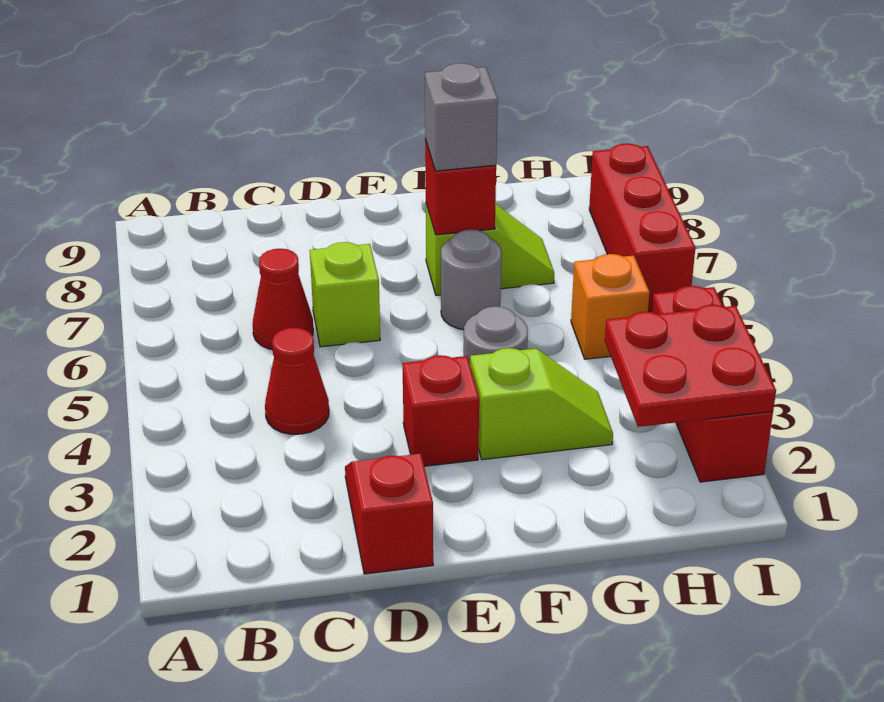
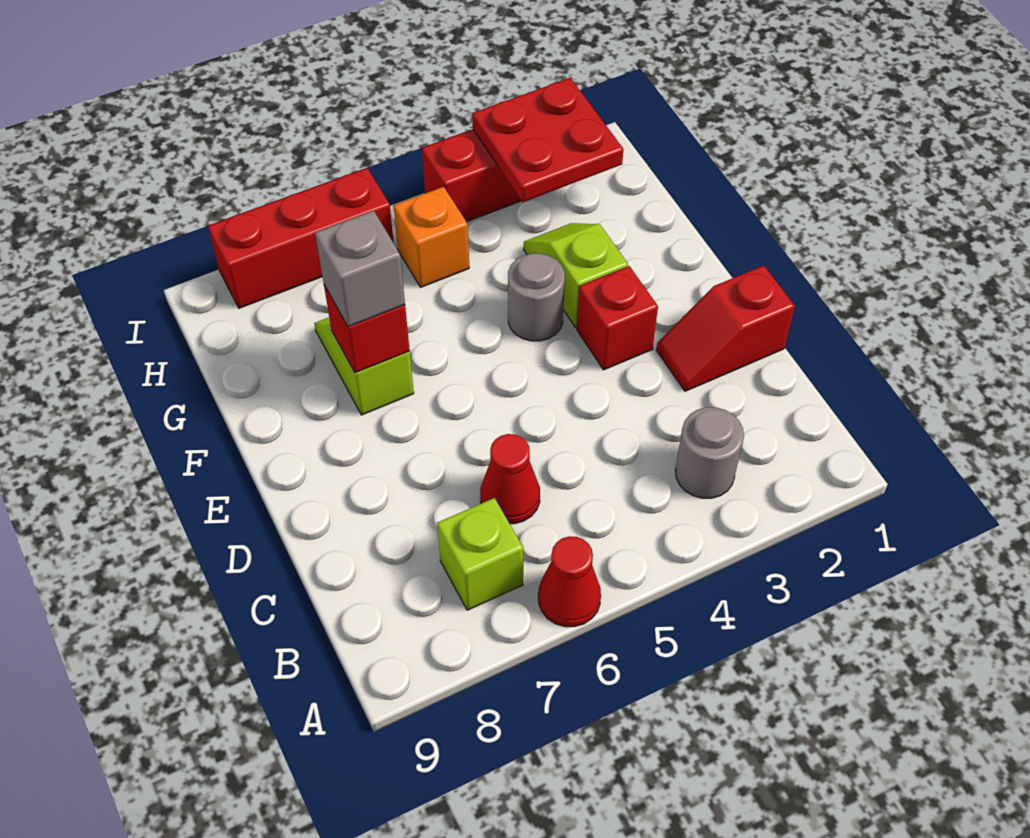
red 1x1 cone [265,328,329,434] -> red 1x1 cone moved to [538,536,601,627]
lime 1x1 brick [310,242,380,347] -> lime 1x1 brick moved to [437,498,523,610]
grey 1x1 round brick [441,230,502,330] -> grey 1x1 round brick moved to [675,407,744,498]

